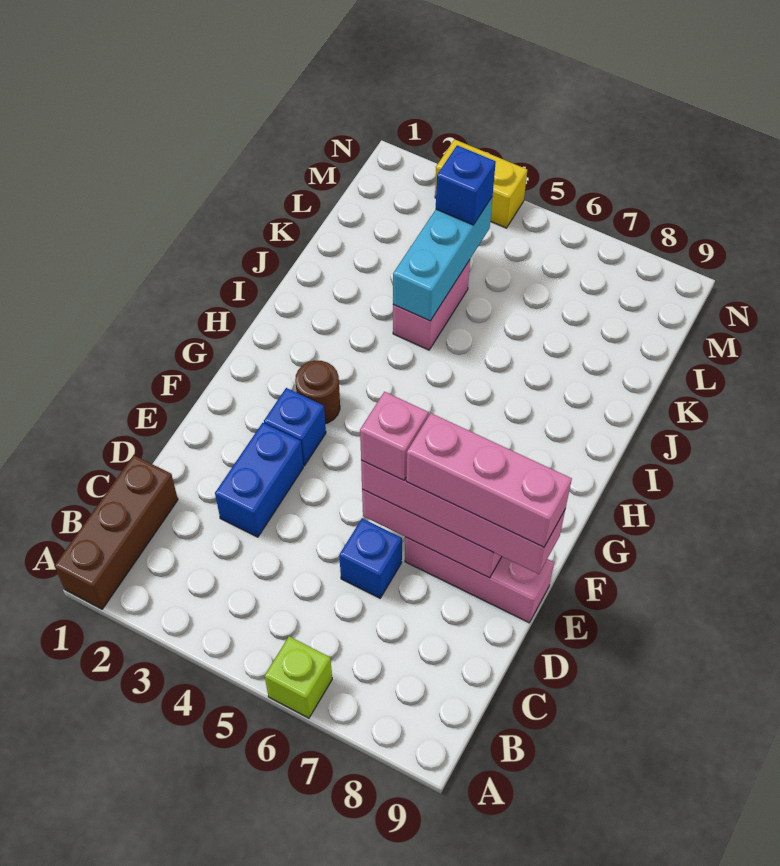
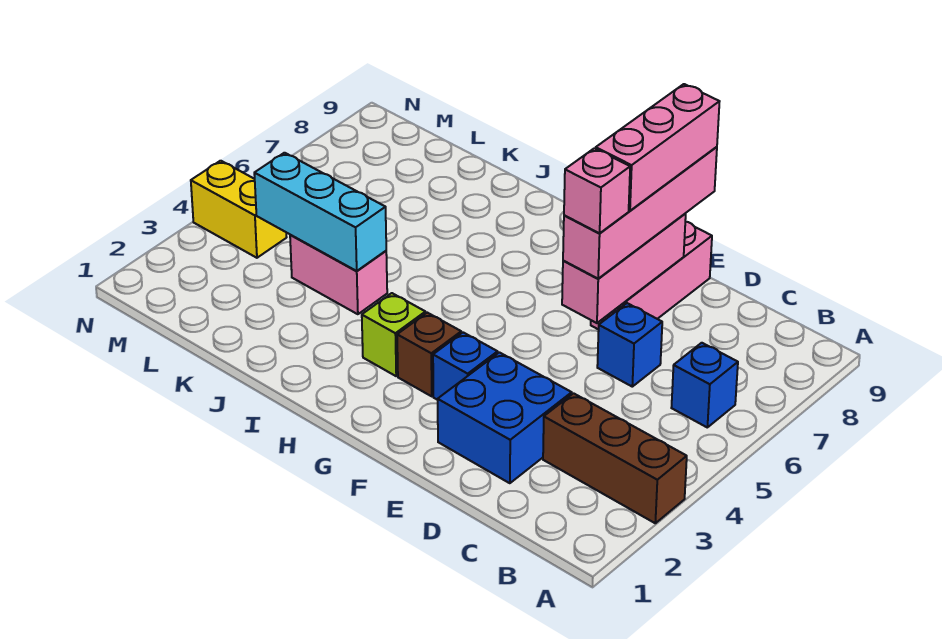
brown 1x3 brick [54,455,178,609] -> brown 1x3 brick moved to [543,393,687,523]
lime 1x1 brick [265,636,332,718] -> lime 1x1 brick moved to [362,293,425,376]
blue 1x2 brick [215,423,303,537] -> blue 2x2 brick [438,352,572,483]
brown 1x1 round brick [295,361,340,424] -> brown 1x1 brick [397,313,461,396]
blue 1x1 brick [436,145,496,225] -> blue 1x1 brick moved to [671,343,738,427]
yellow 1x2 brick [435,139,527,228] -> yellow 1x2 brick turned to [191,161,287,258]

